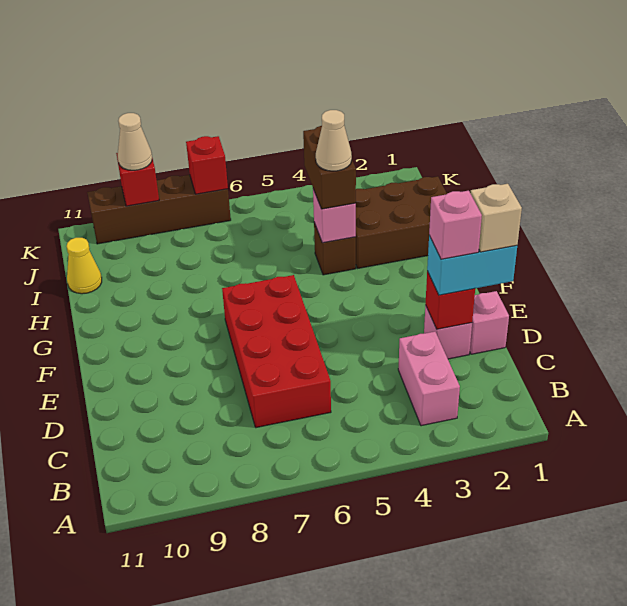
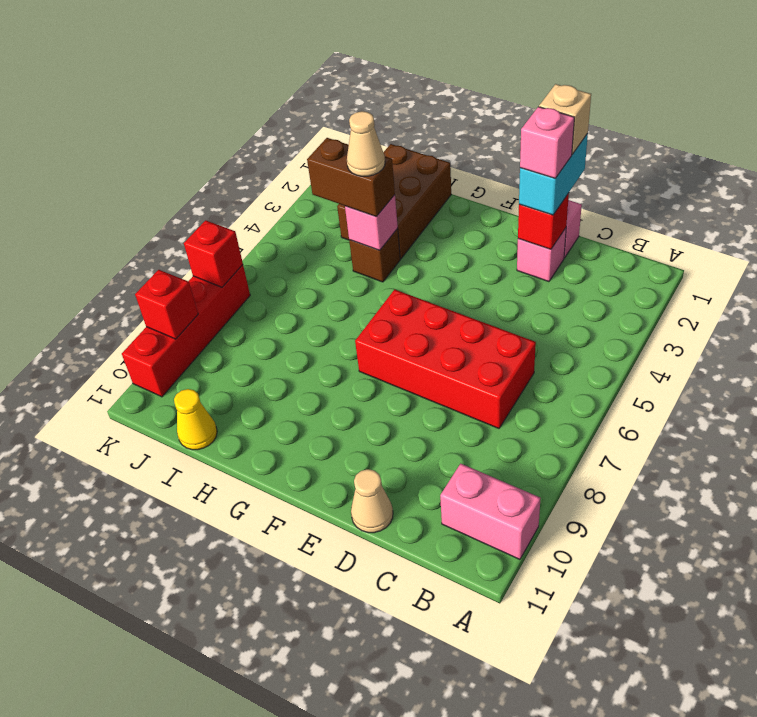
pink 1x2 brick [398,332,460,426] -> pink 1x2 brick moved to [440,464,541,559]
brown 1x4 brick [87,175,231,244] -> red 1x4 brick [122,265,250,397]
tan 1x1 cone [118,113,152,170] -> tan 1x1 cone moved to [351,469,393,533]

